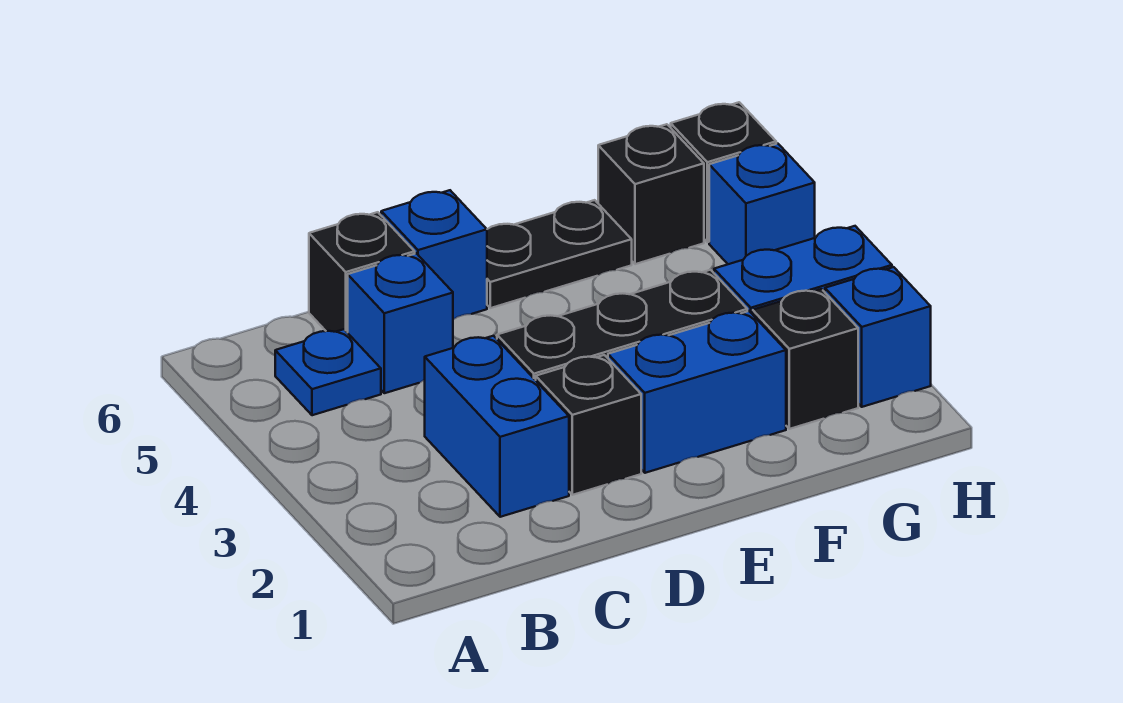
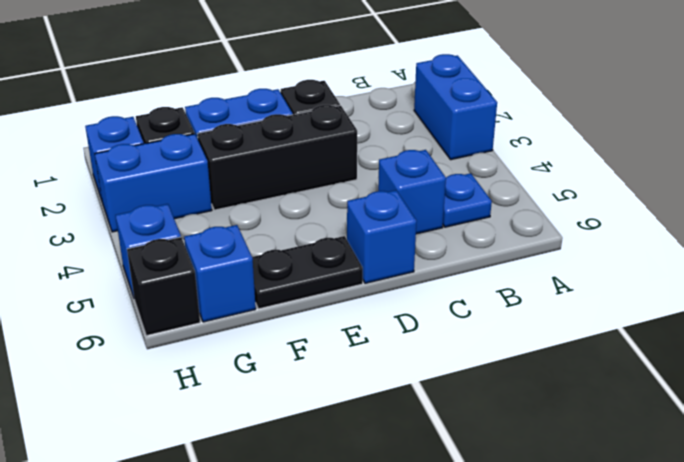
blue 1x2 brick [425,336,569,517] -> blue 1x2 brick moved to [414,54,497,160]
black 1x1 brick [309,212,415,333] -> none
black 1x1 brick [598,124,704,264] -> blue 1x1 brick [184,225,256,322]

